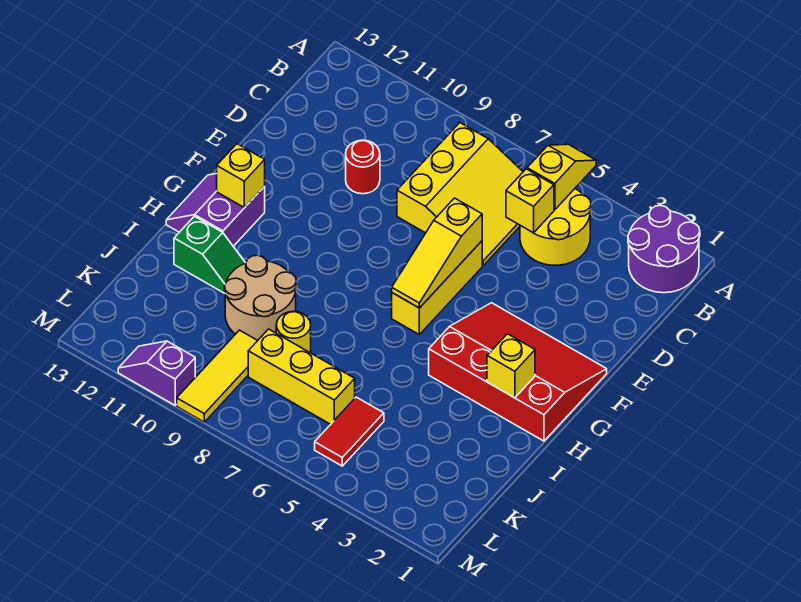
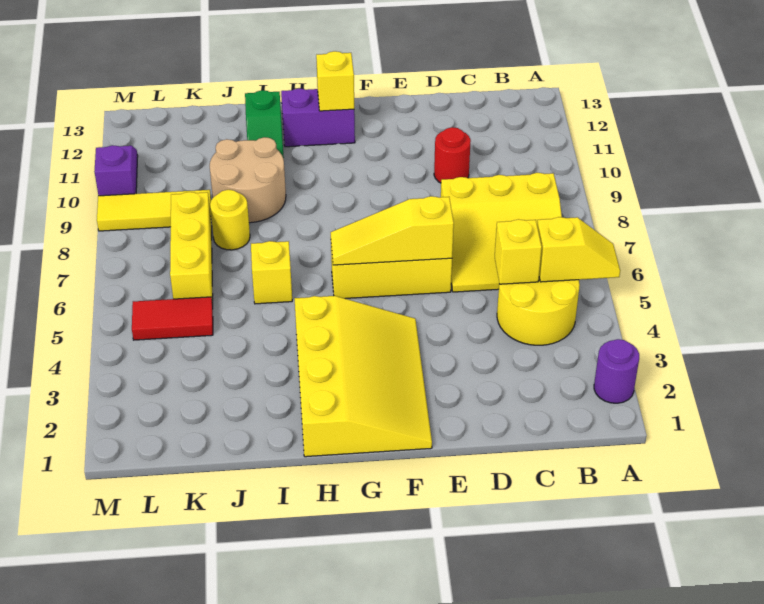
purple 2x2 round brick [628,206,700,293] -> purple 1x1 round brick [594,339,639,403]
red 3x4 slope [429,303,607,441] -> yellow 3x4 slope [294,296,432,457]
yellow 1x1 brick [487,334,535,398] -> yellow 1x1 brick moved to [251,241,292,304]

